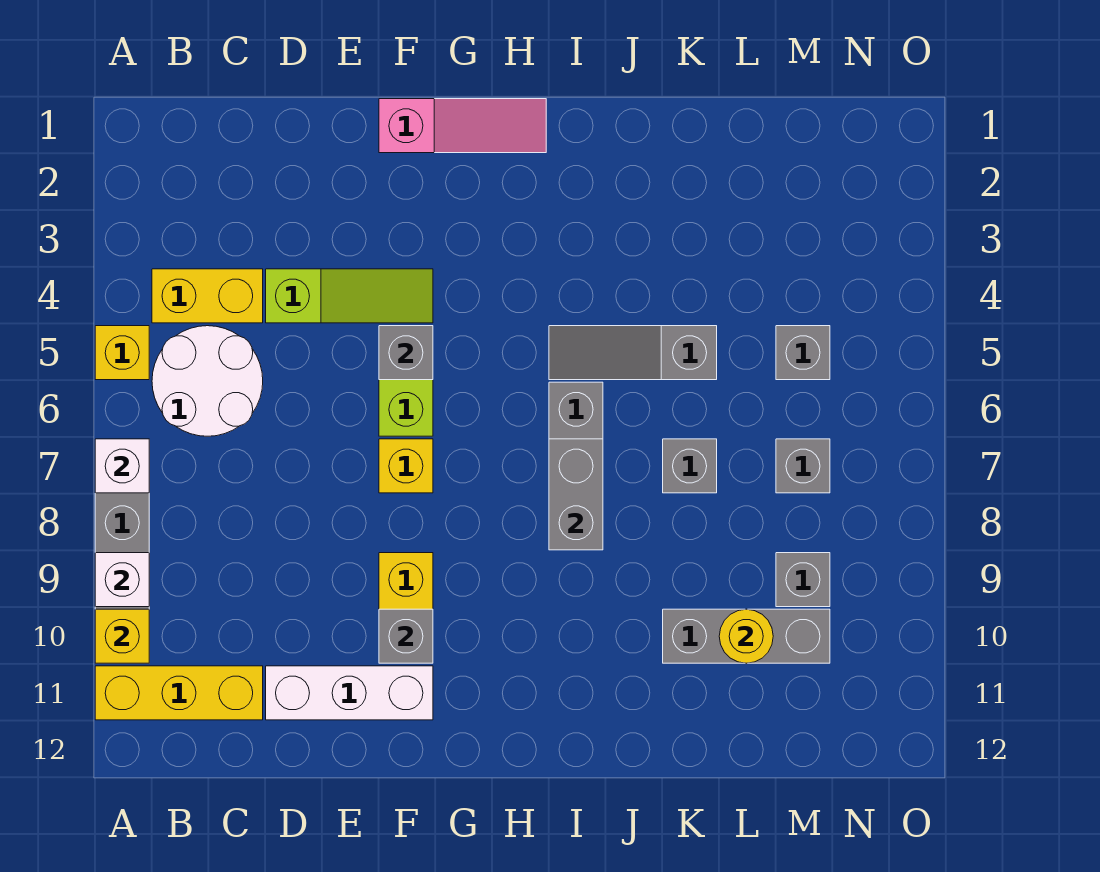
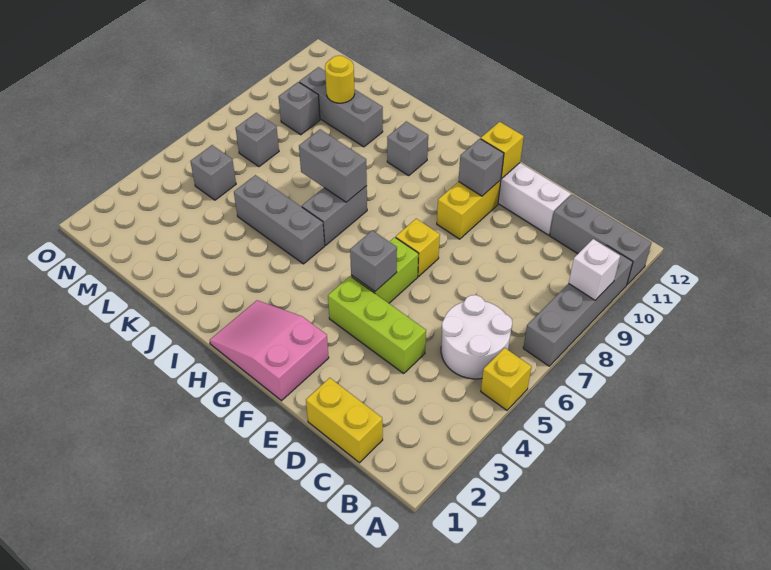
white 1x1 brick [95,439,149,493] -> none
yellow 1x1 brick [95,609,149,663] -> yellow 1x1 brick moved to [481,122,524,179]
yellow 1x3 brick [95,666,263,720] -> grey 1x3 brick [550,194,652,285]
yellow 1x2 brick [152,269,263,323] -> yellow 1x2 brick moved to [306,378,383,463]
lime 1x3 slope [266,269,433,323] -> lime 1x3 brick [328,276,426,373]
pink 1x3 slope [379,99,546,153] -> pink 2x3 slope [210,300,329,401]
grey 1x3 slope [549,326,717,380] -> grey 1x3 brick [234,175,325,264]
grey 1x2 brick [549,439,603,550] -> grey 1x2 brick turned to [299,129,367,202]
grey 1x1 brick [663,439,717,493] -> grey 1x1 brick moved to [387,121,428,176]

